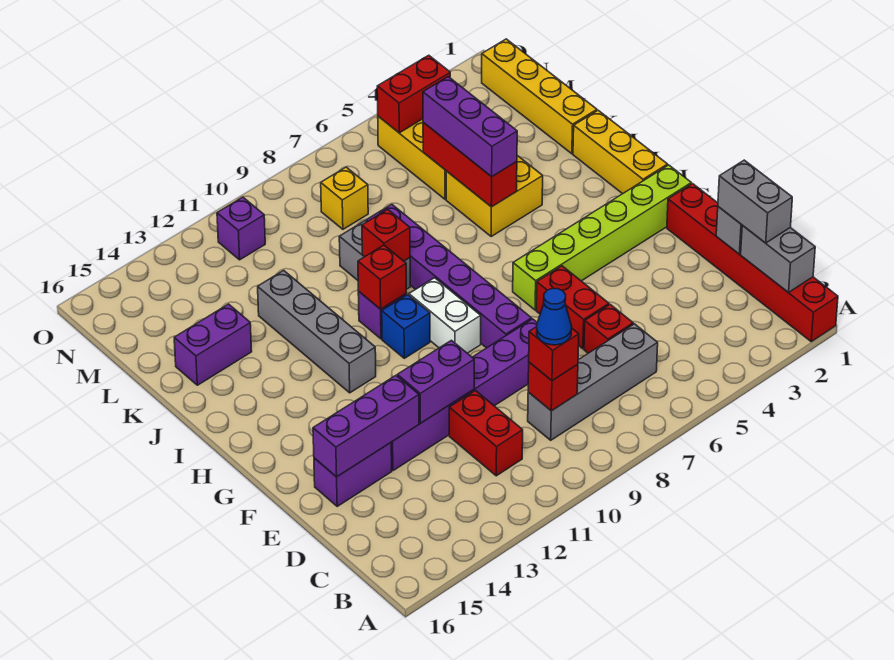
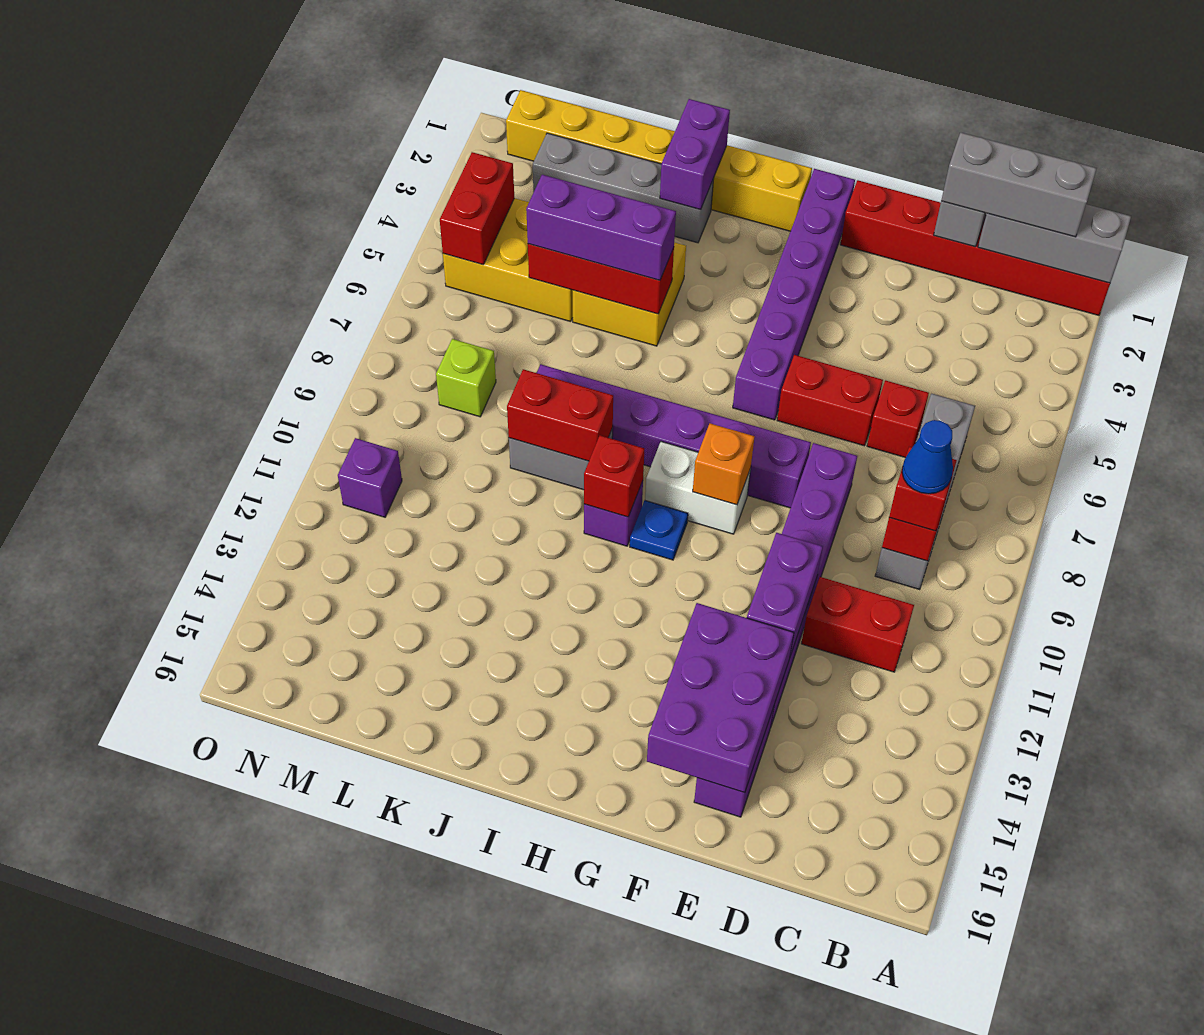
grey 1x2 brick [741,225,815,293] -> grey 1x3 brick [978,204,1131,283]
grey 1x2 brick [718,160,792,243] -> grey 1x3 brick [941,132,1097,237]
purple 1x3 brick [313,376,419,477] -> purple 2x3 brick [647,603,794,793]
lime 1x6 brick [513,165,691,310] -> purple 1x6 brick [733,169,855,420]
none -> orange 1x1 brick [693,423,755,505]
blue 1x1 brick [382,295,430,358] -> blue 1x1 plate [630,501,688,560]
grey 1x4 brick [258,270,376,393] -> grey 1x4 brick moved to [533,133,713,243]
red 1x1 brick [362,209,410,261] -> red 1x2 brick [507,369,613,461]
purple 1x2 brick [174,304,252,385] -> purple 1x2 brick moved to [660,99,730,210]
yellow 1x1 brick [321,167,368,229] -> lime 1x1 brick [436,339,496,417]

